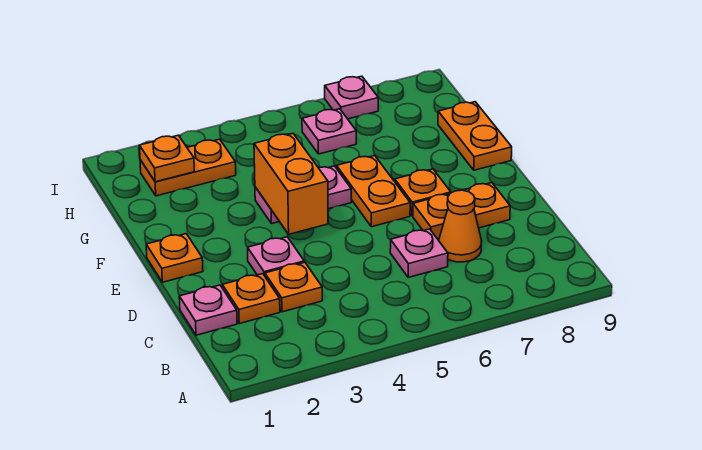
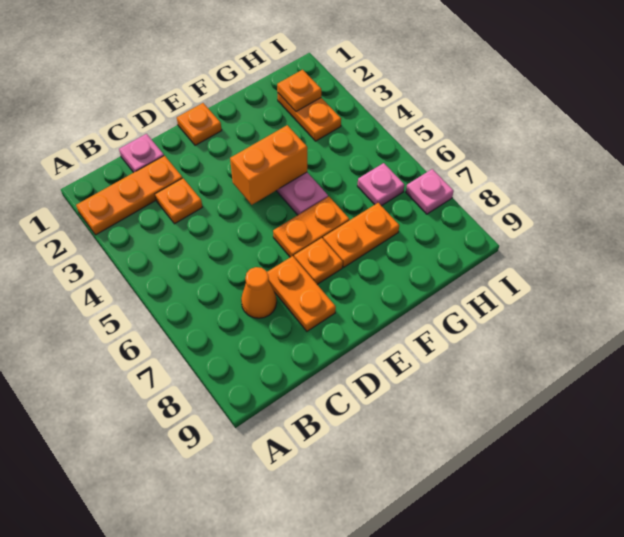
orange 1x1 plate [222,274,280,323] -> orange 1x3 plate [76,156,182,235]
pink 1x1 plate [390,229,448,277] -> none
pink 1x1 plate [248,237,304,276] -> none
orange 1x2 plate [438,102,512,170] -> orange 1x2 plate moved to [323,203,399,267]

